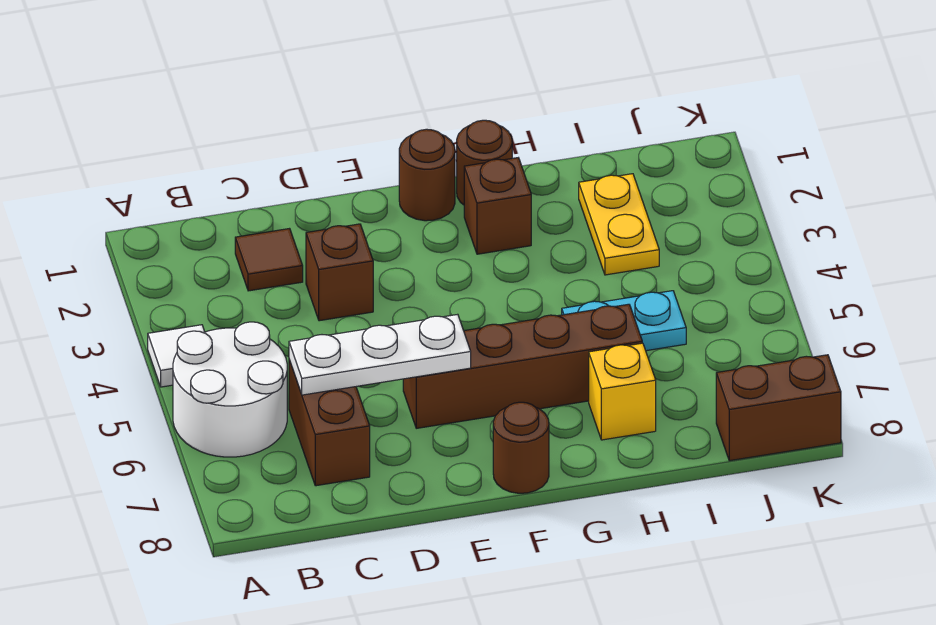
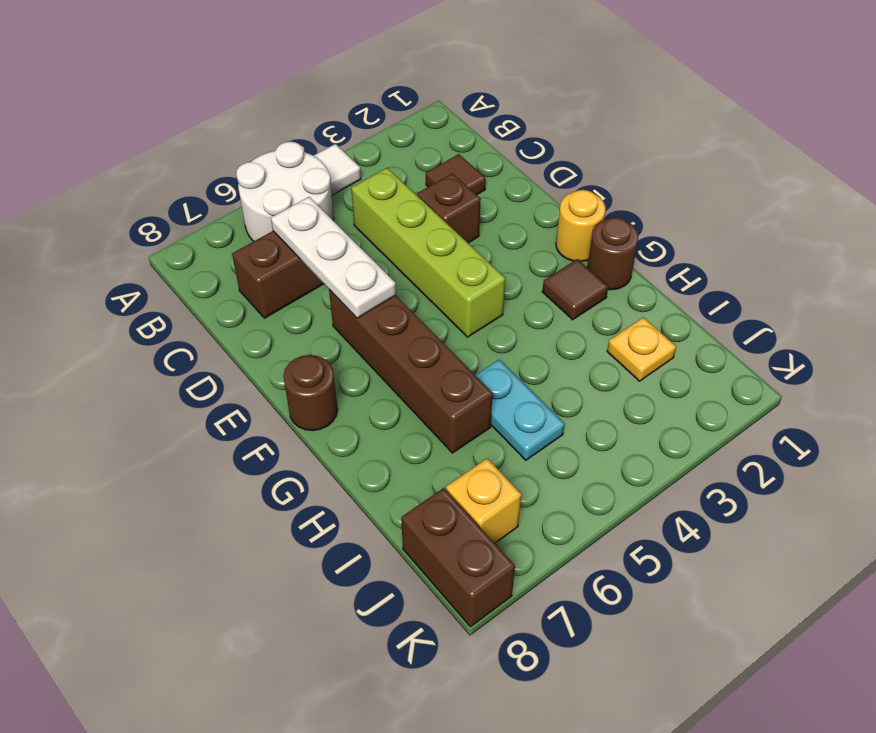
none -> lime 1x4 brick [351,168,505,337]
brown 1x1 round brick [399,129,455,221] -> yellow 1x1 round brick [556,190,605,262]
brown 1x1 brick [464,158,531,254] -> brown 1x1 tile [542,259,608,320]
yellow 1x1 brick [589,343,656,440] -> yellow 1x1 brick moved to [446,458,521,543]
yellow 1x2 plate [579,174,659,275] -> yellow 1x1 plate [607,317,676,381]

